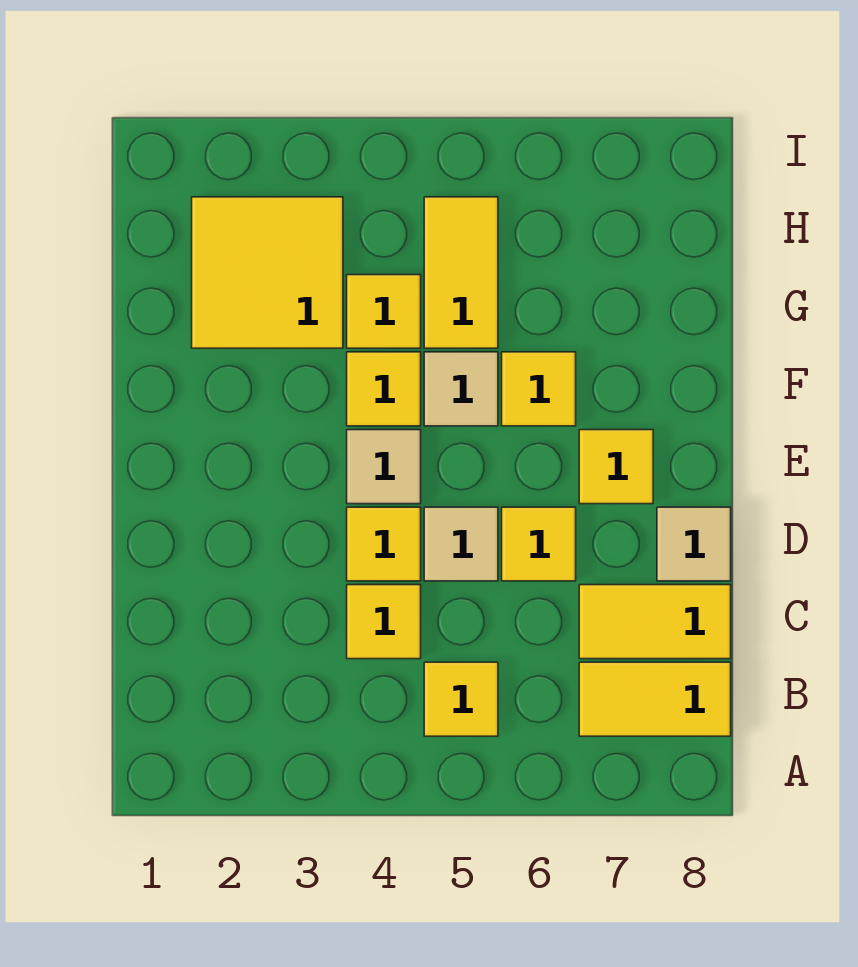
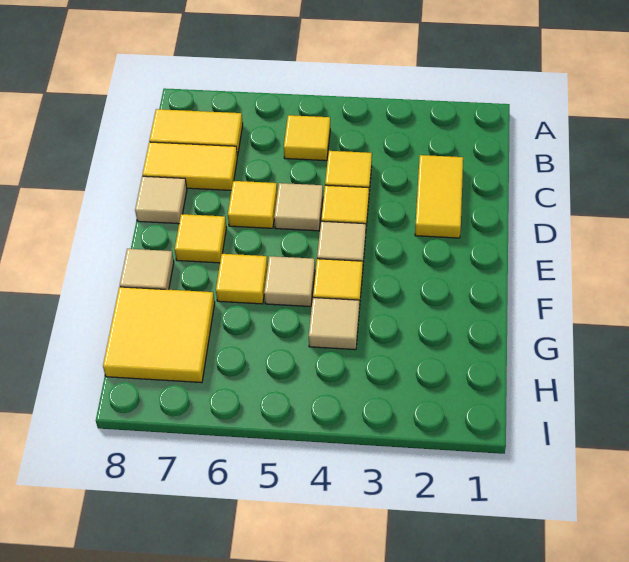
none -> tan 1x1 tile [120,249,174,290]
yellow 2x2 tile [192,197,343,348] -> yellow 2x2 tile moved to [103,287,215,383]
yellow 1x1 tile [347,275,421,348] -> tan 1x1 tile [309,298,359,350]
yellow 1x2 tile [424,197,498,348] -> yellow 1x2 tile moved to [415,155,463,238]

